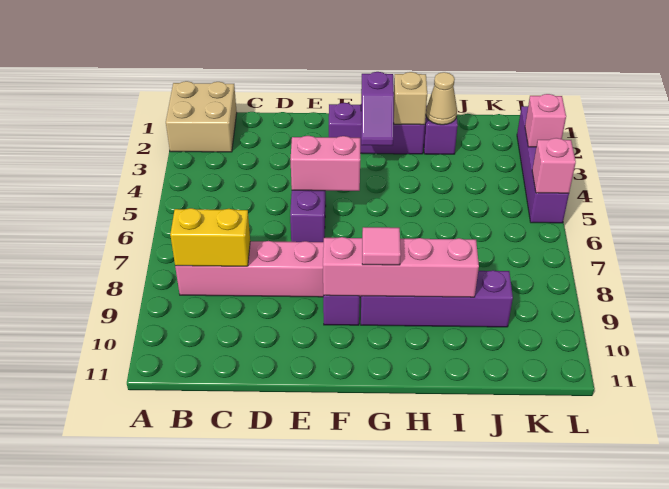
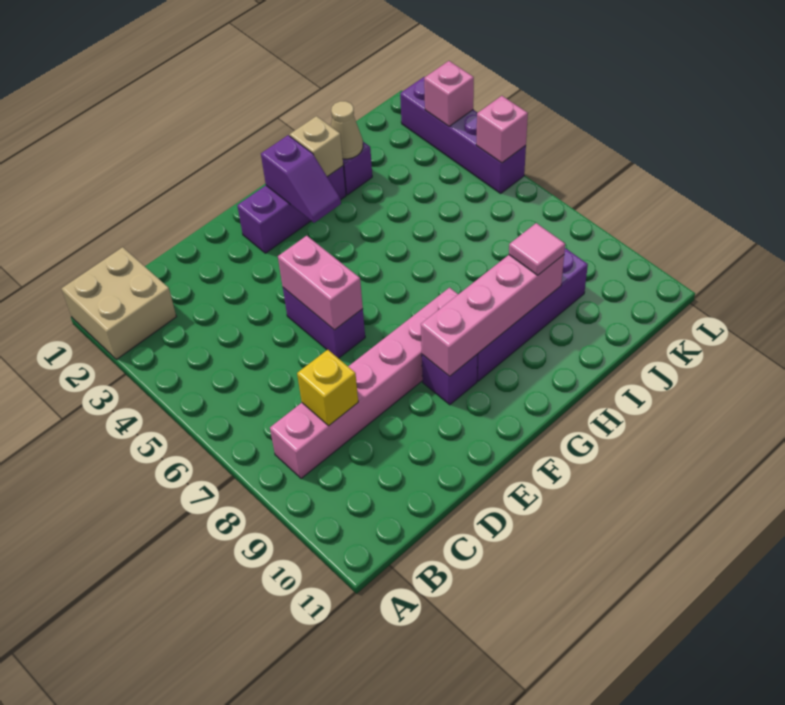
yellow 1x2 brick [170,208,250,266] -> yellow 1x1 brick [297,350,358,426]
pink 1x2 brick [291,136,360,191] -> pink 1x2 brick turned to [278,236,363,330]
pink 1x1 tile [362,227,401,265] -> pink 1x1 tile moved to [509,223,565,275]

